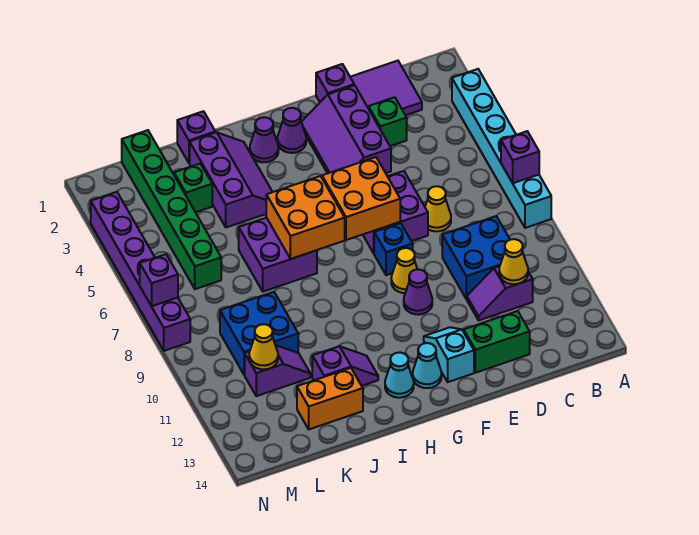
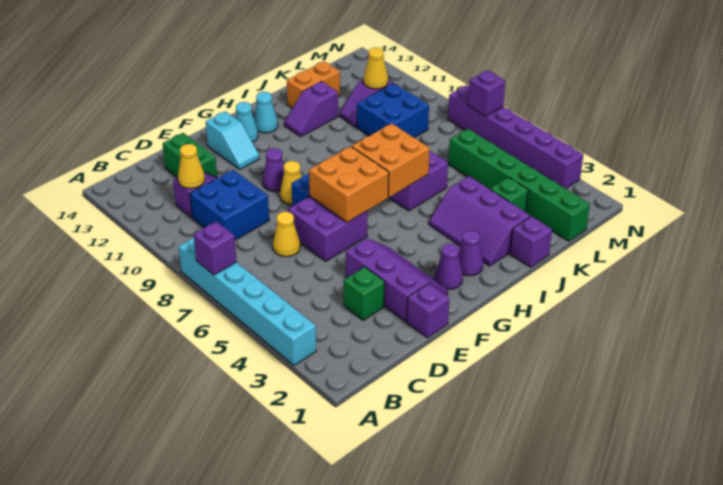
purple 2x2 tile [350,61,422,115] -> none
green 1x2 brick [464,311,530,373] -> green 1x2 brick turned to [162,133,217,177]

